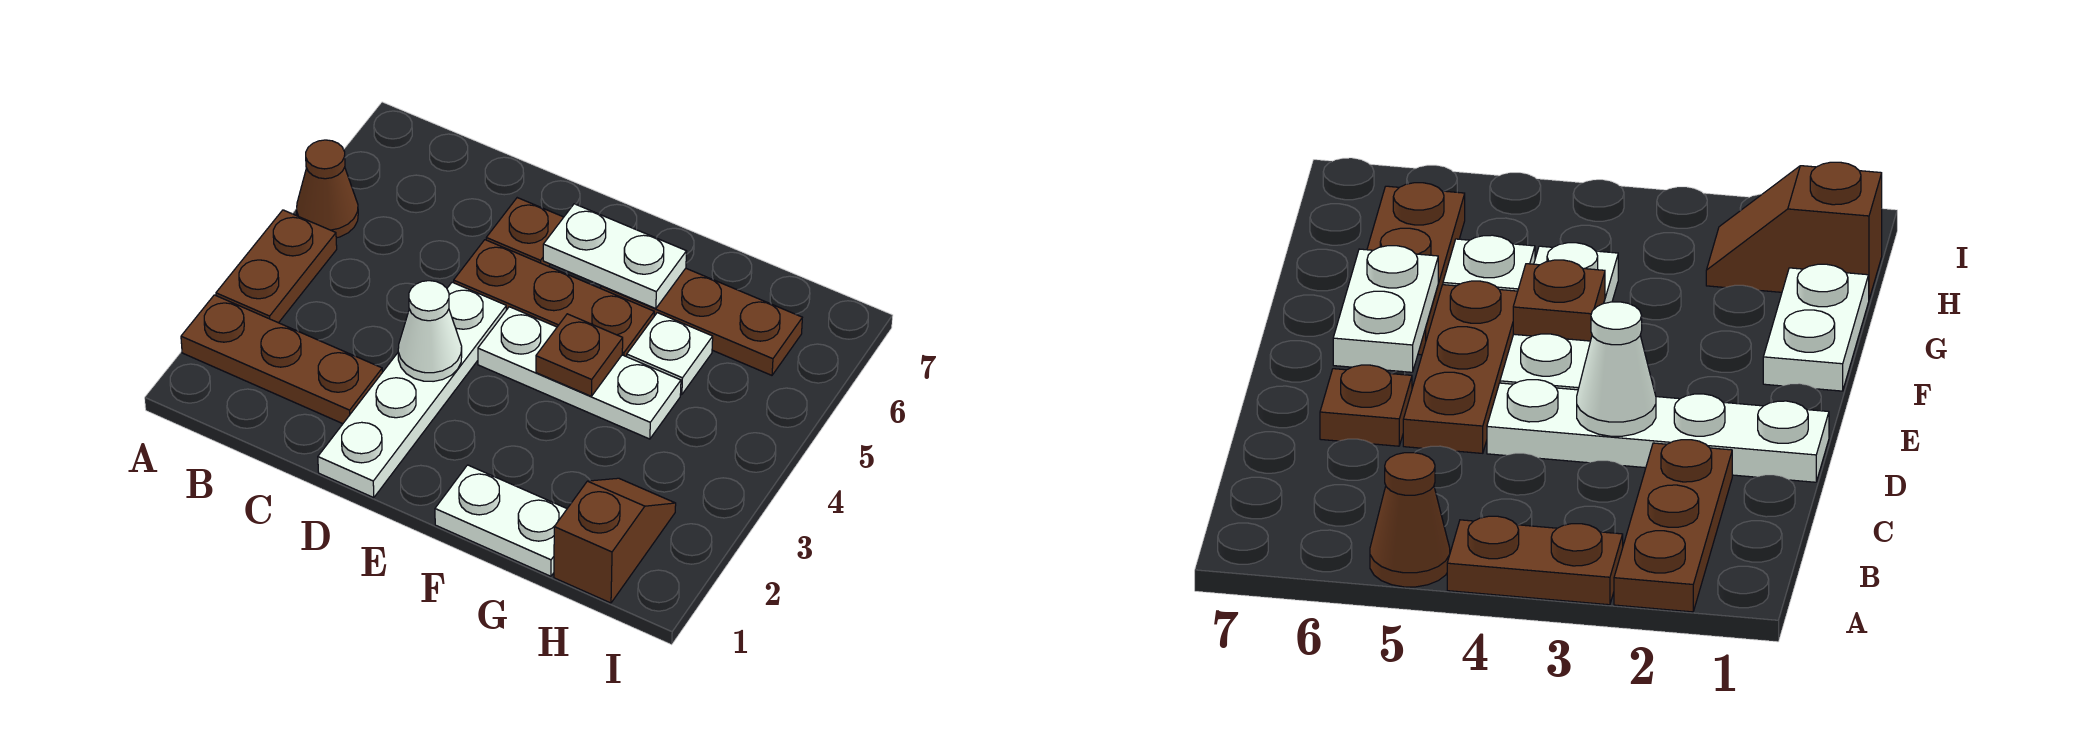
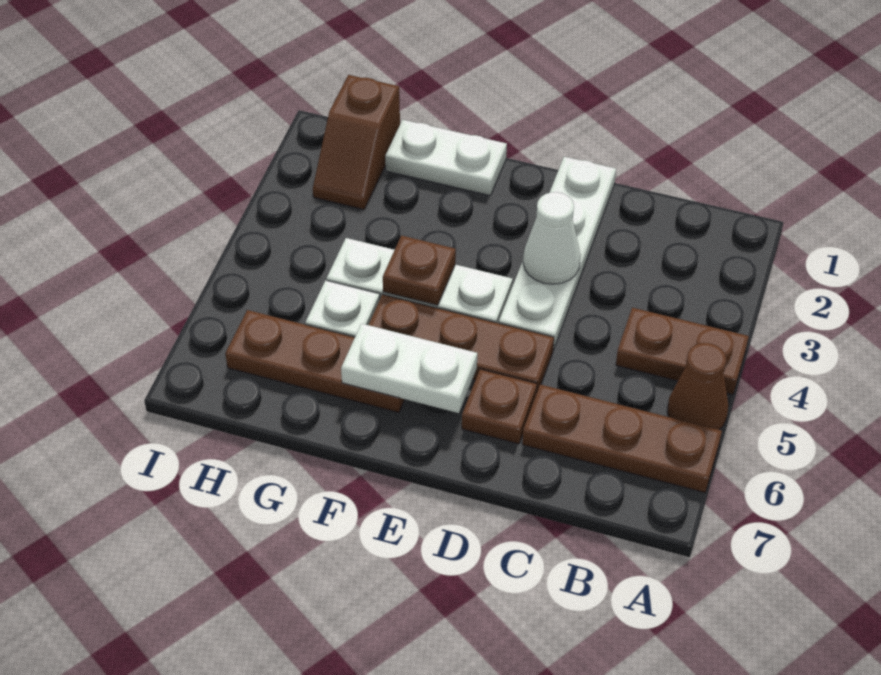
brown 1x3 plate [181,295,382,424] -> brown 1x3 plate moved to [522,384,722,493]
brown 1x2 plate [216,210,337,323] -> brown 1x2 plate turned to [616,308,749,395]

